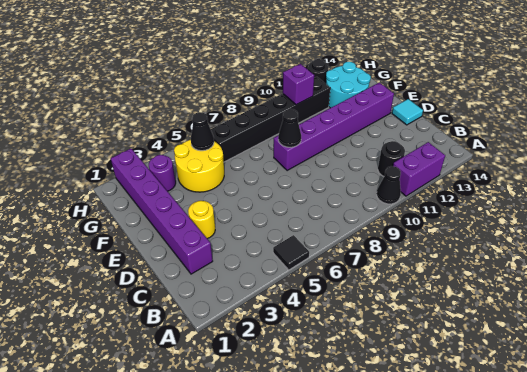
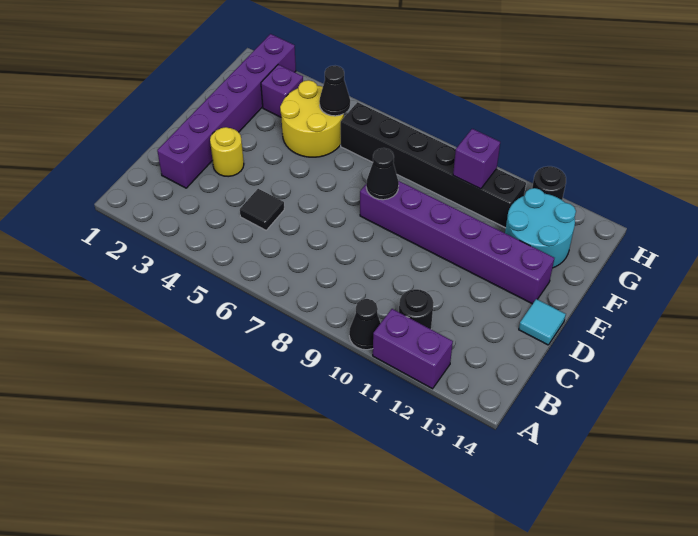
black 1x1 tile [273,235,309,270] -> black 1x1 tile moved to [240,189,284,230]
purple 1x1 round brick [149,155,176,191] -> purple 1x1 brick [261,65,303,117]

